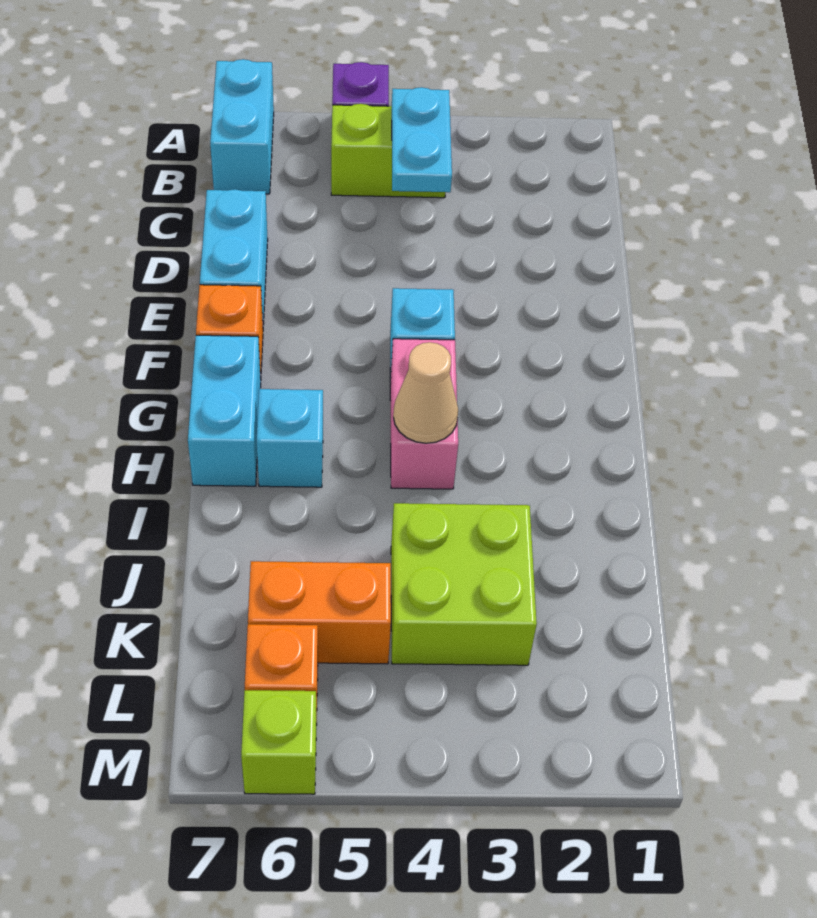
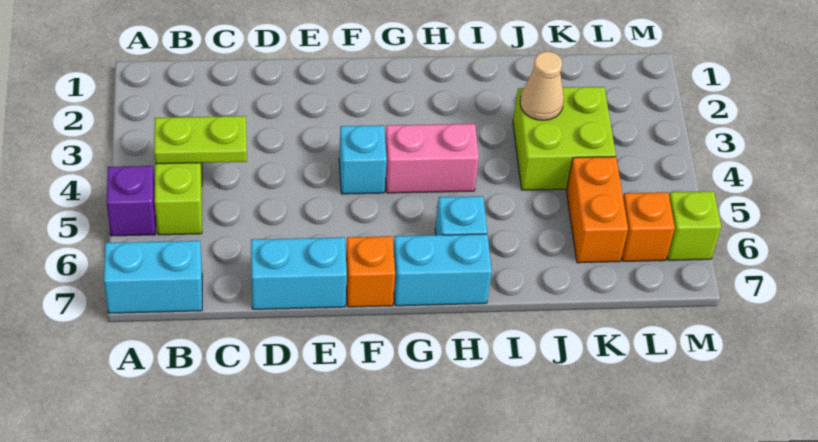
cyan 1x2 plate [392,87,452,192] -> lime 1x2 plate [154,116,247,164]
tan 1x1 cone [393,342,458,443] -> tan 1x1 cone moved to [520,52,564,120]

